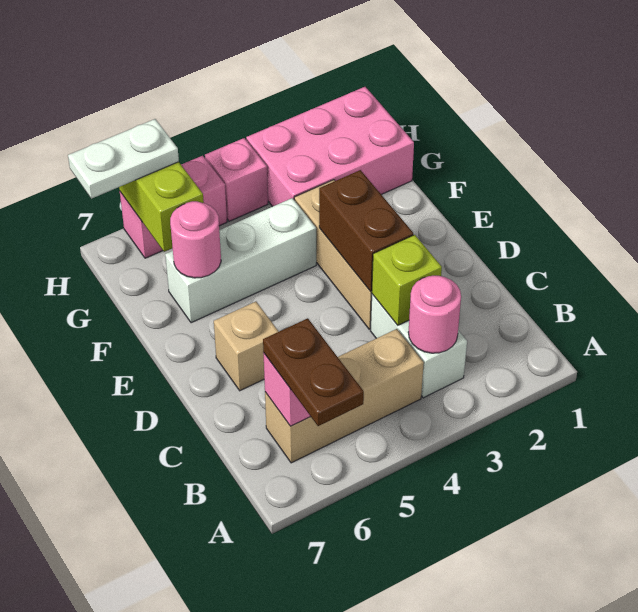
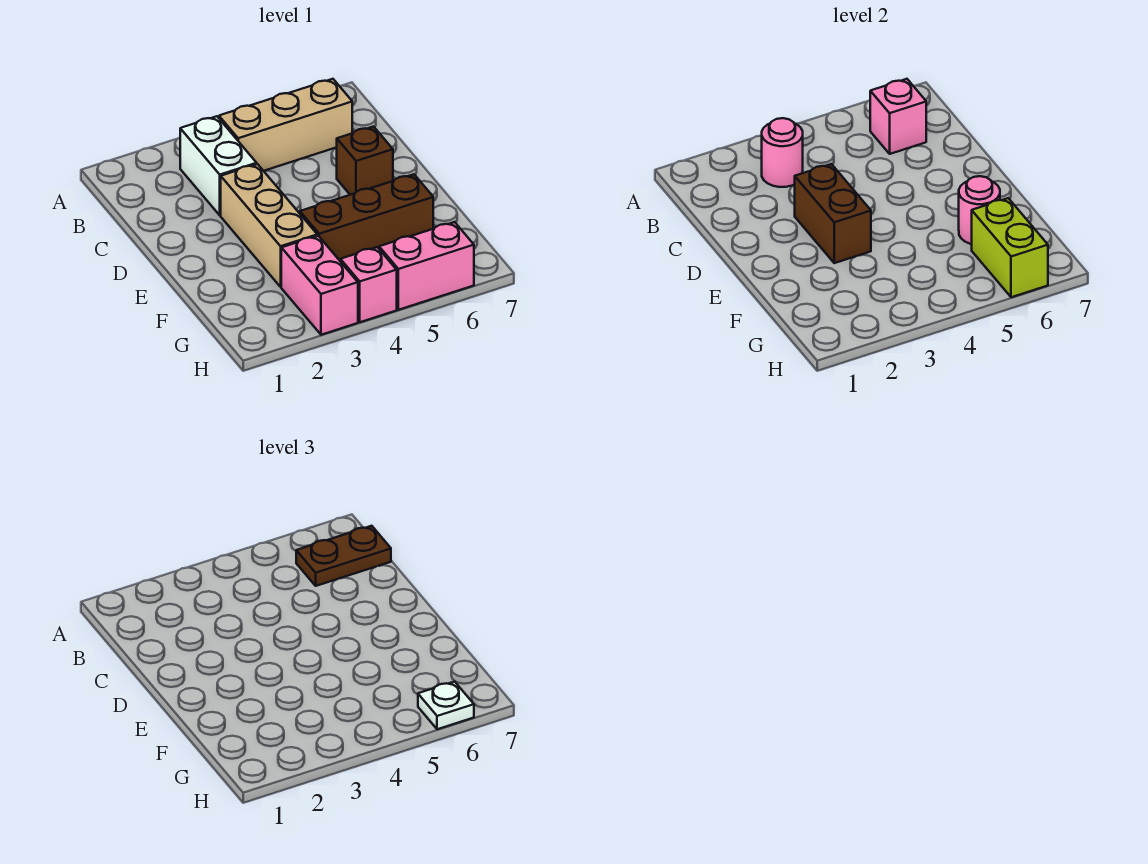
brown 1x2 plate [263,318,364,426] -> brown 1x2 plate turned to [296,526,391,586]
lime 1x1 brick [372,235,442,325] -> none
tan 1x1 brick [214,302,279,391] -> brown 1x1 brick [337,127,393,195]
white 1x3 brick [165,198,316,323] -> brown 1x3 brick [300,174,433,261]
pink 2x3 brick [246,87,414,207] -> pink 1x2 brick [281,236,358,335]
white 1x2 plate [68,119,179,199] -> white 1x1 plate [418,682,474,729]

